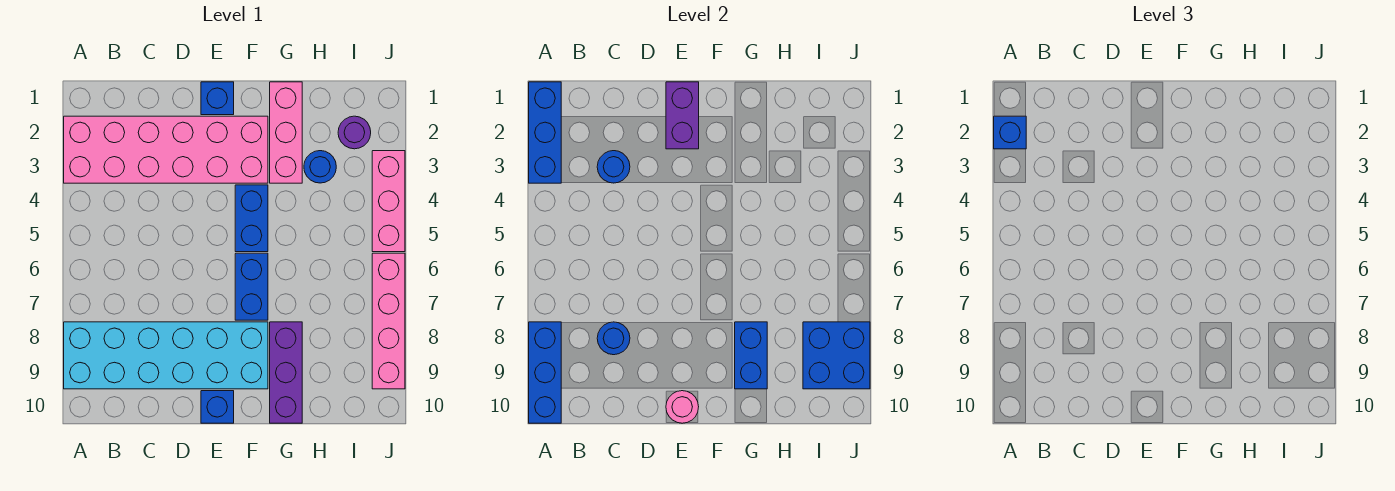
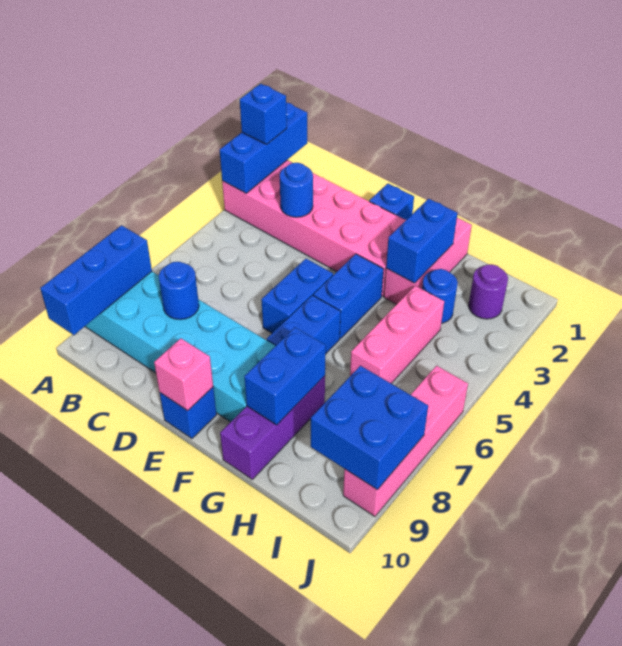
purple 1x2 brick [666,82,699,149] -> none
none -> blue 1x2 brick [261,259,333,333]
pink 1x1 round brick [666,391,699,423] -> pink 1x1 brick [154,338,213,411]
none -> blue 1x2 brick [386,199,458,283]
pink 1x3 brick [372,151,405,252] -> pink 1x3 brick moved to [350,286,444,384]

